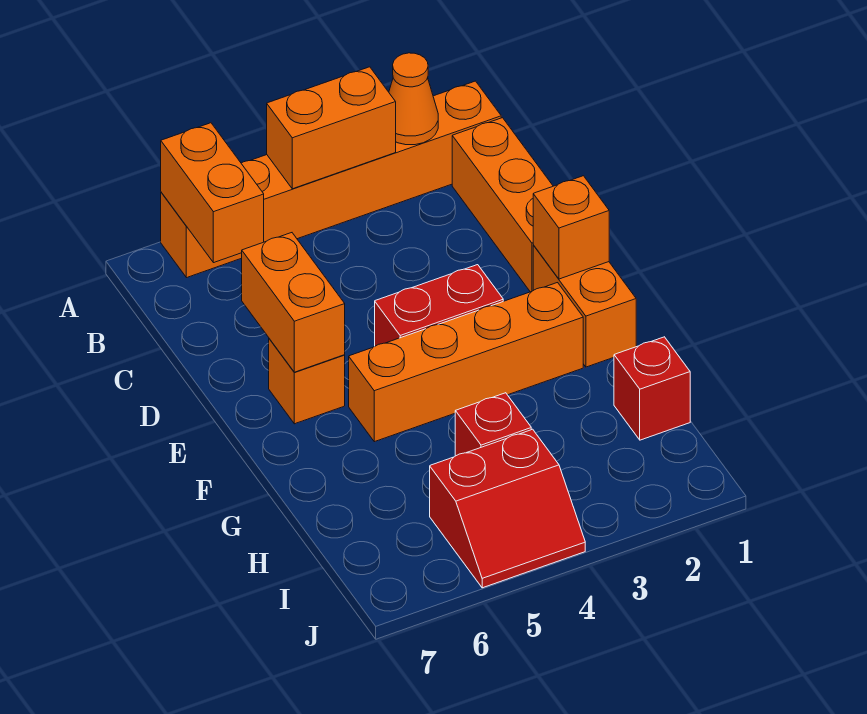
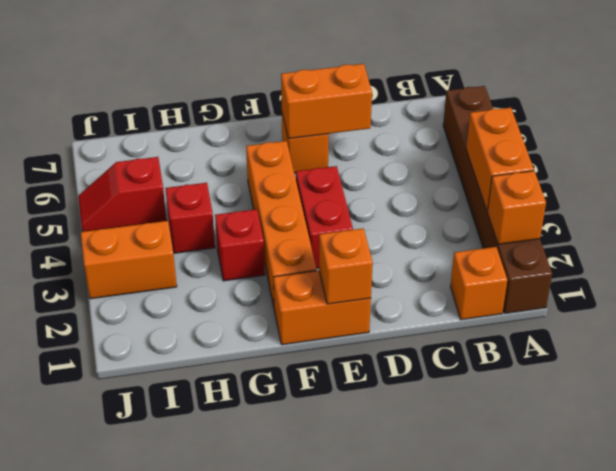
orange 1x6 brick [161,81,501,278] -> brown 1x6 brick [443,86,552,313]
orange 1x1 cone [389,53,438,145] -> orange 1x1 brick [487,171,546,244]
orange 1x2 brick [161,123,264,263] -> orange 1x2 brick moved to [81,221,177,299]
orange 1x3 brick [452,118,553,292] -> orange 1x1 brick [450,247,507,320]
red 1x1 brick [614,337,690,440] -> red 1x1 brick moved to [215,209,265,281]
red 2x2 slope [430,429,585,588] -> red 1x2 slope [78,157,166,232]

